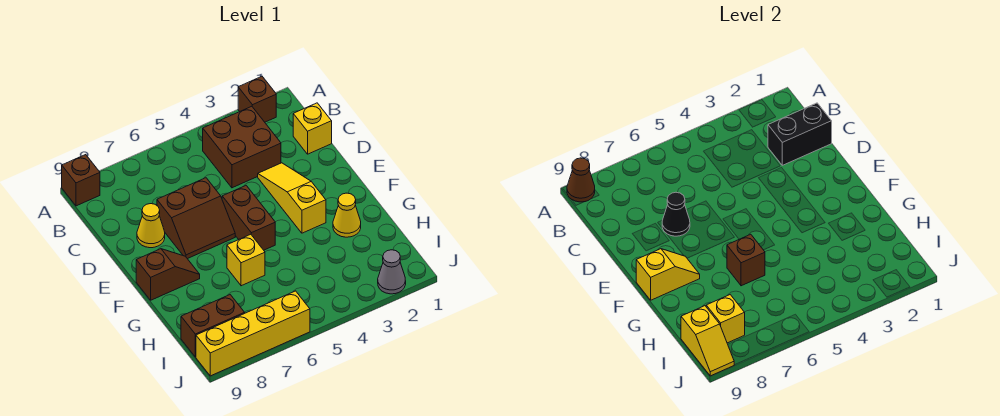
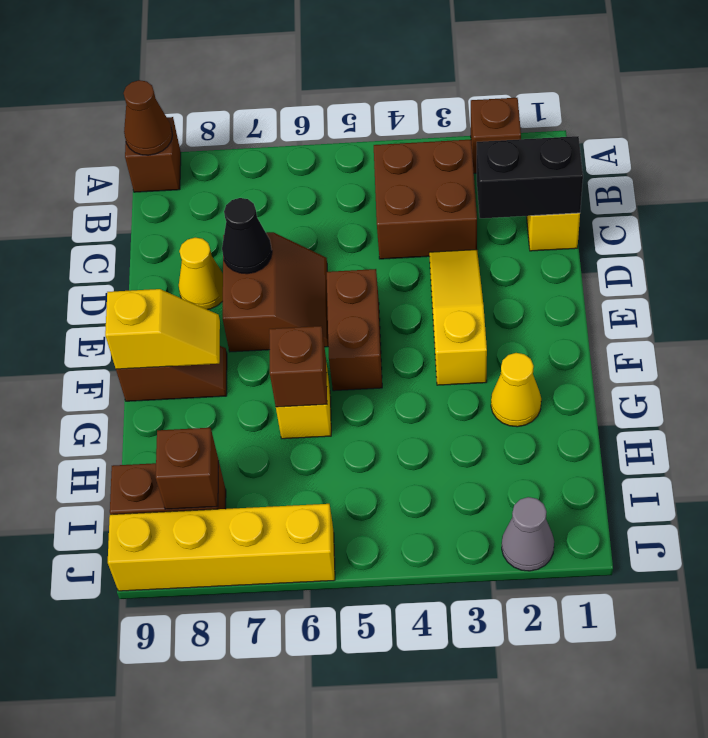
brown 2x2 slope [157,178,235,259] -> brown 2x2 slope turned to [223,232,328,352]
yellow 1x1 brick [706,295,745,343] -> brown 1x1 brick [156,428,219,509]
yellow 1x2 slope [681,306,734,376] -> none

